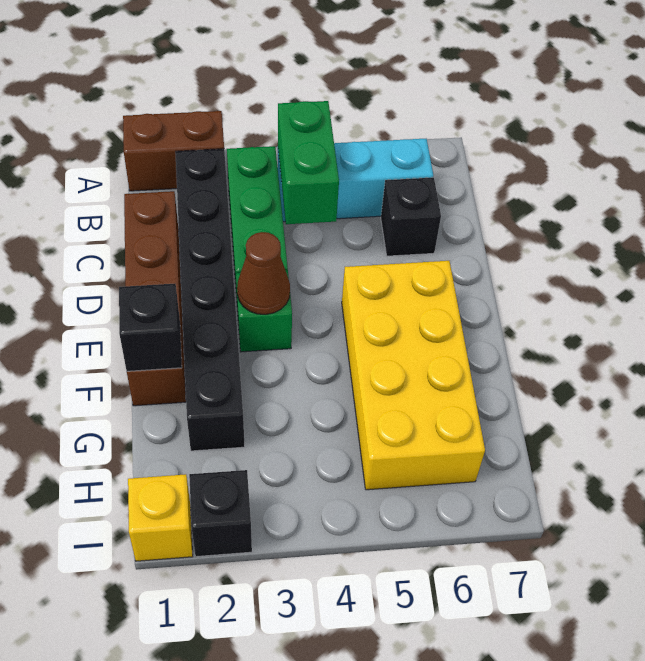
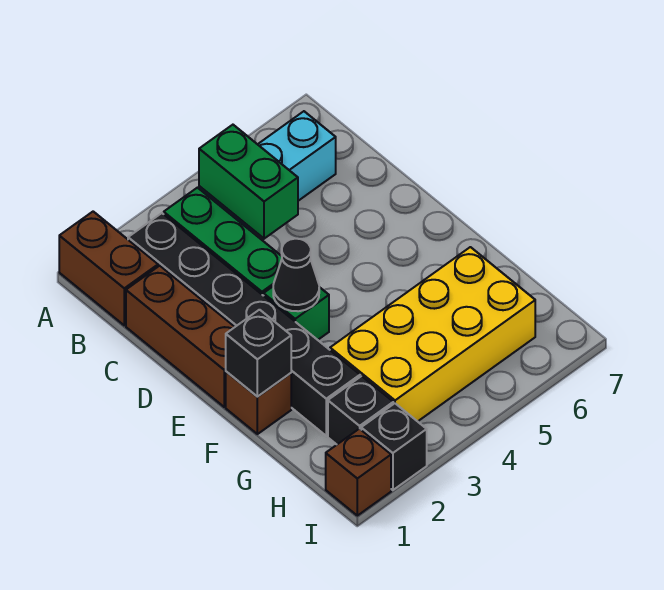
brown 1x2 brick [123,111,224,191] -> brown 1x2 brick turned to [59,212,158,325]
black 1x1 brick [381,177,441,256] -> black 1x1 brick moved to [328,376,393,444]
brown 1x1 cone [237,232,290,314] -> black 1x1 cone [273,239,319,311]
yellow 2x4 brick [342,261,485,490] -> yellow 2x4 brick turned to [330,247,535,421]
yellow 1x1 brick [128,474,193,561] -> brown 1x1 brick [326,429,391,516]

